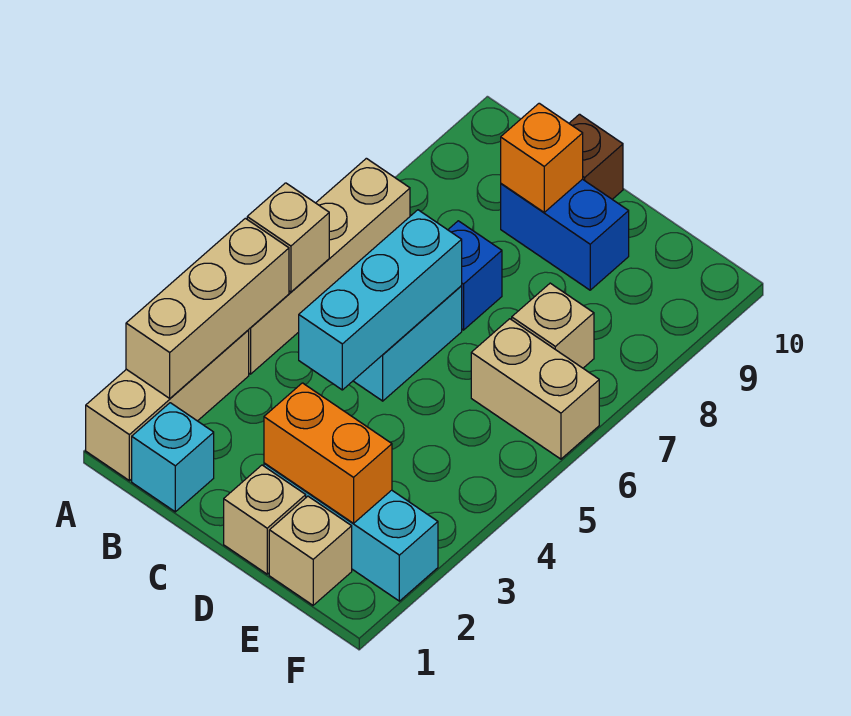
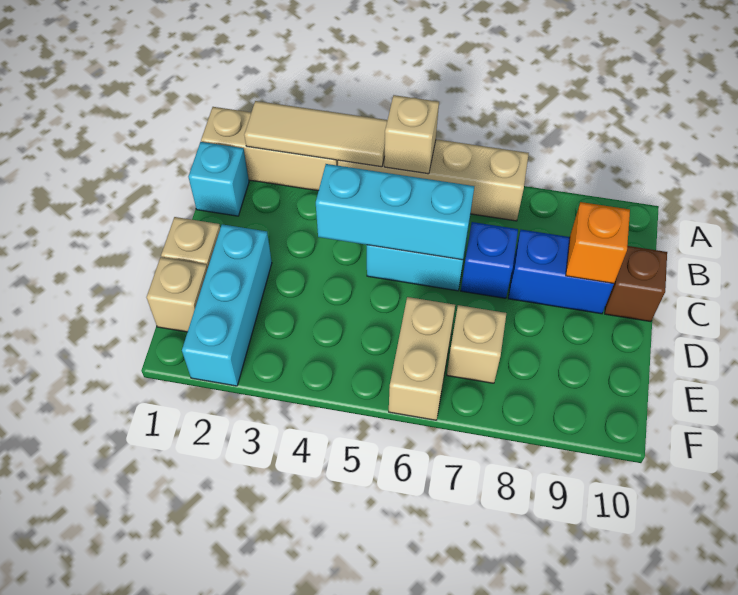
tan 1x3 brick [126,218,289,398] -> tan 1x3 tile [244,101,387,167]
blue 1x2 brick [501,179,629,290] -> blue 1x2 brick turned to [508,230,614,314]
orange 1x2 brick [264,383,392,523] -> none

